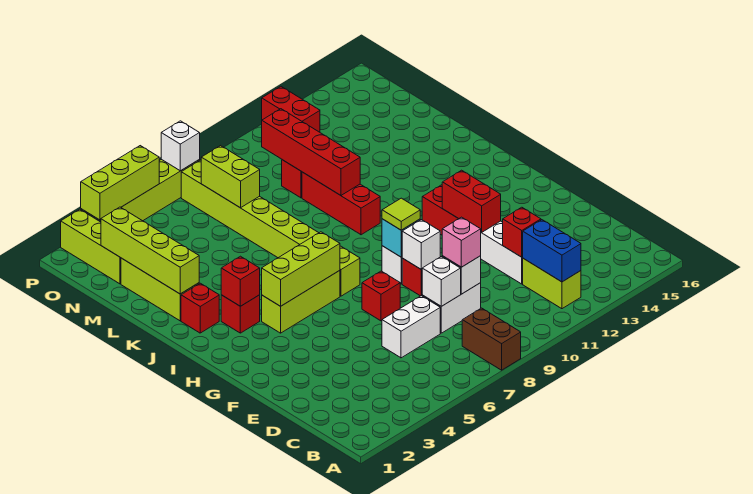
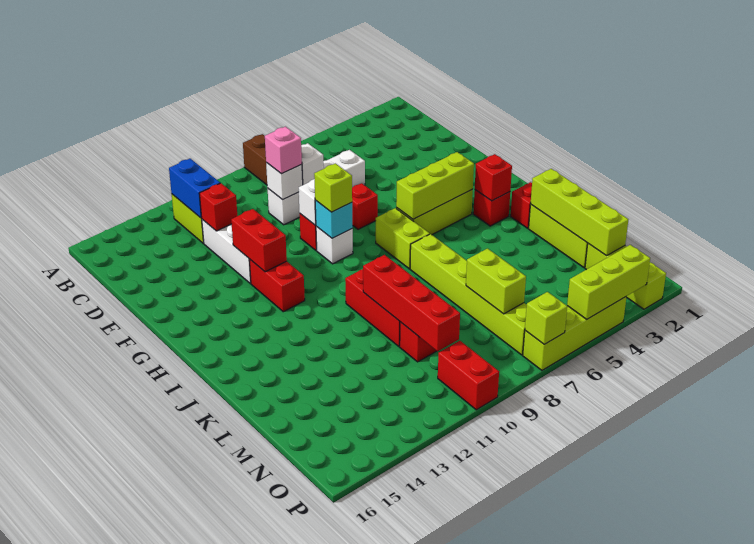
lime 1x1 tile [382,198,420,230] -> lime 1x1 brick [314,163,352,212]
red 1x2 brick [262,87,320,132] -> red 1x2 brick moved to [438,341,499,410]
white 1x1 brick [161,121,200,171] -> lime 1x1 brick [525,292,567,344]

